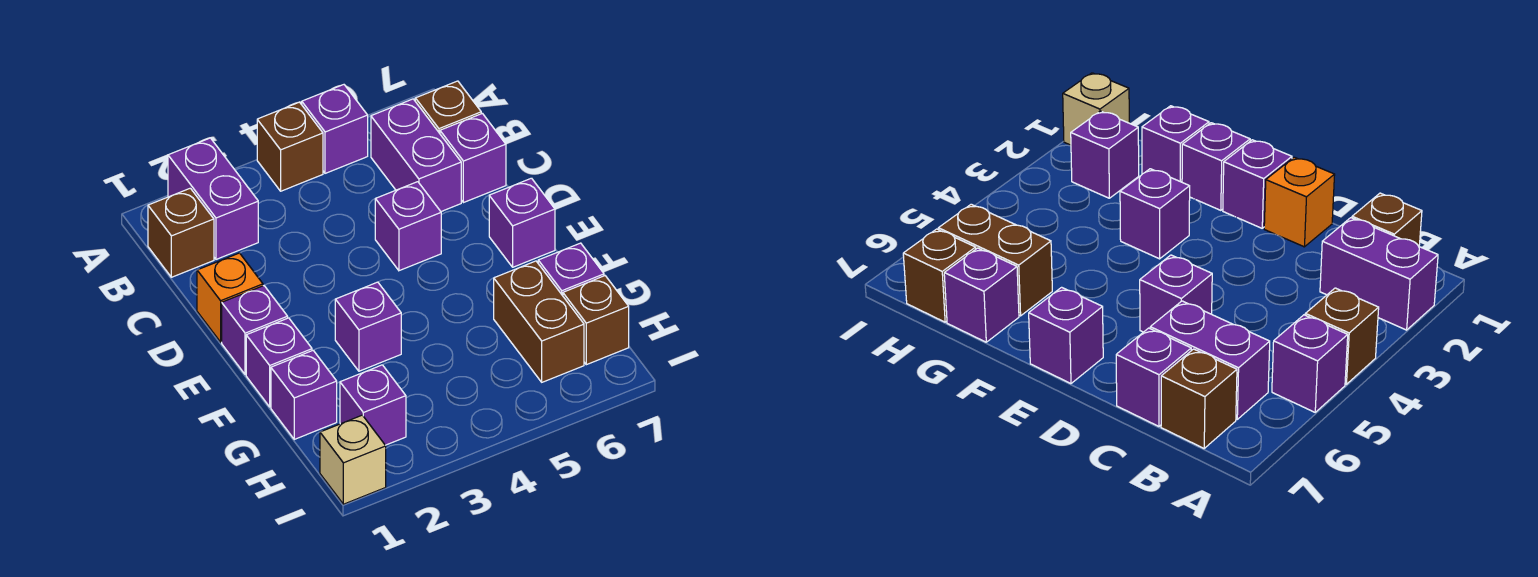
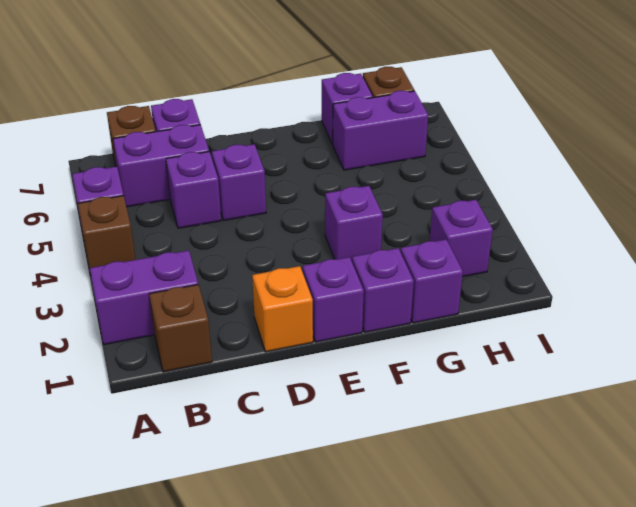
purple 1x1 brick [489,178,555,267] -> purple 1x1 brick moved to [166,152,221,228]
brown 1x2 brick [494,261,584,382] -> purple 1x2 brick [333,91,428,170]
tan 1x1 brick [320,415,386,504] -> none

